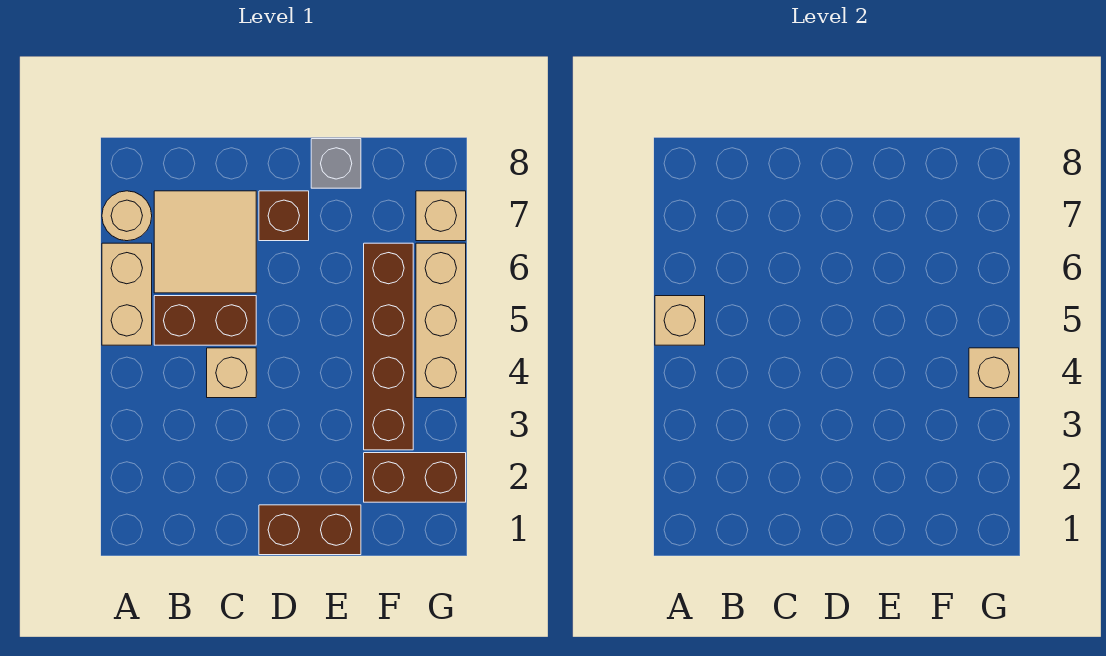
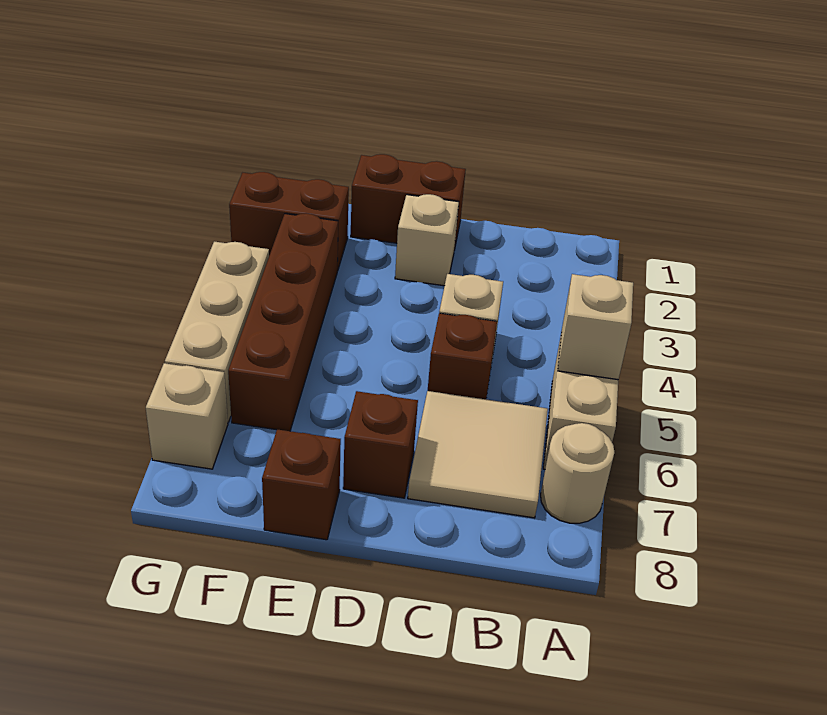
brown 1x2 brick [154,296,256,345] -> brown 1x1 brick [428,313,497,399]
grey 1x1 brick [311,139,361,188] -> brown 1x1 brick [262,429,341,540]
tan 1x1 brick [969,348,1019,398] -> tan 1x1 brick moved to [395,194,459,286]

